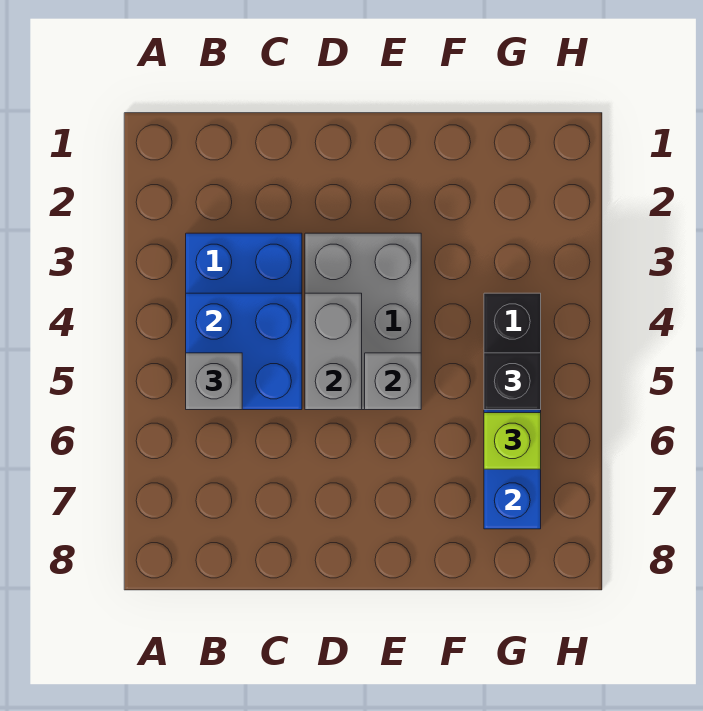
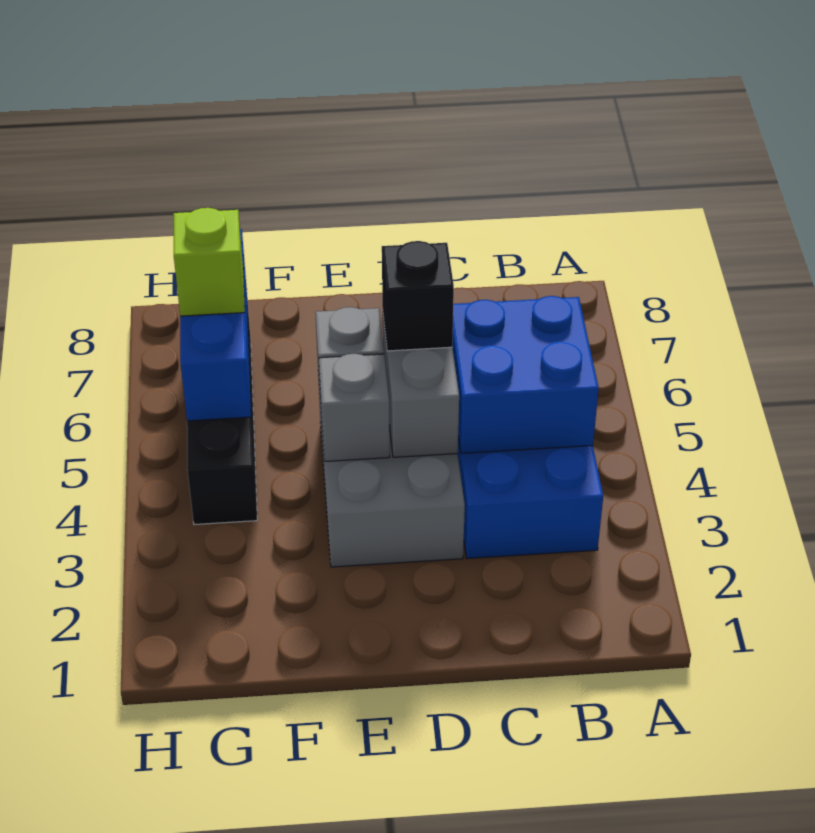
grey 1x1 brick [186,353,242,410] -> grey 1x1 brick moved to [319,354,390,461]
black 1x1 brick [484,353,541,410] -> black 1x1 brick moved to [382,241,454,351]

